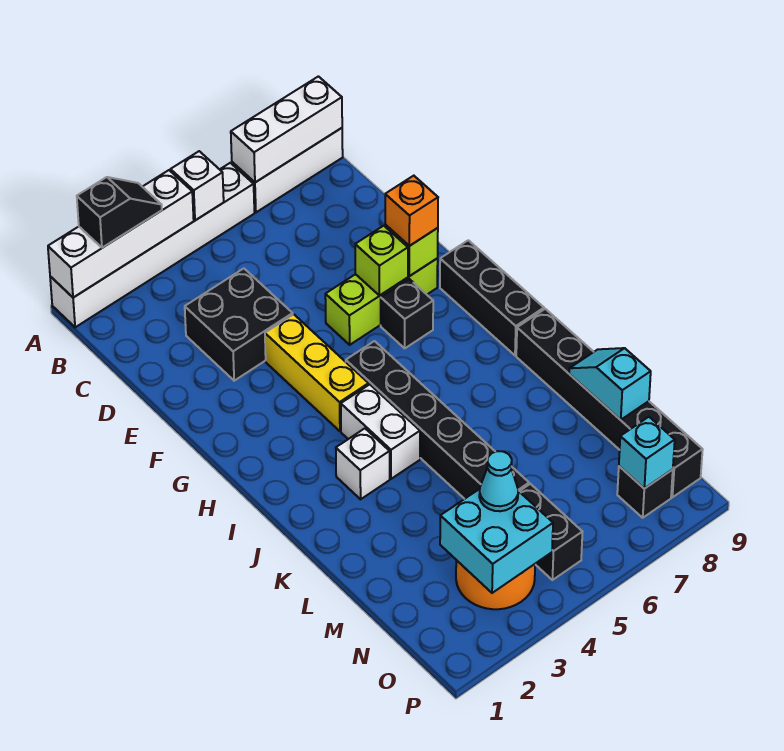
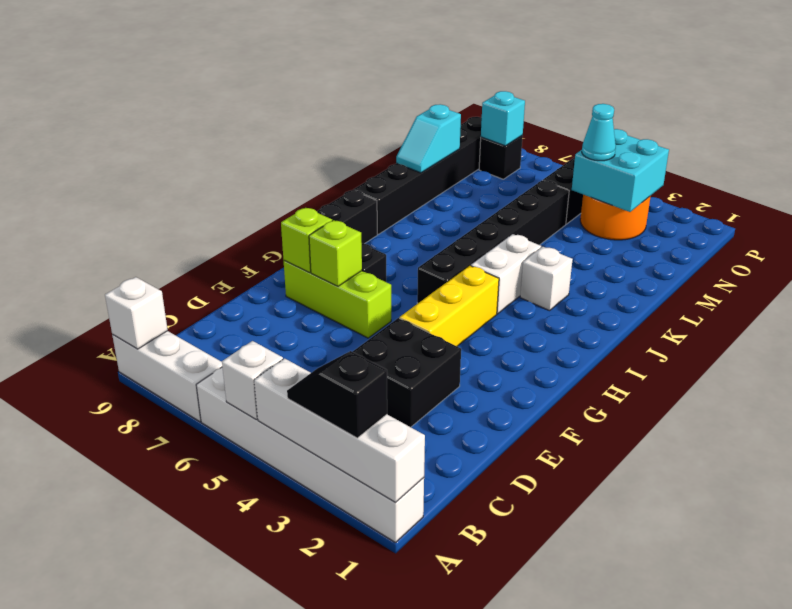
white 1x3 brick [231,76,342,182] -> white 1x1 brick [105,277,168,349]
orange 1x1 brick [385,176,438,246] -> none

